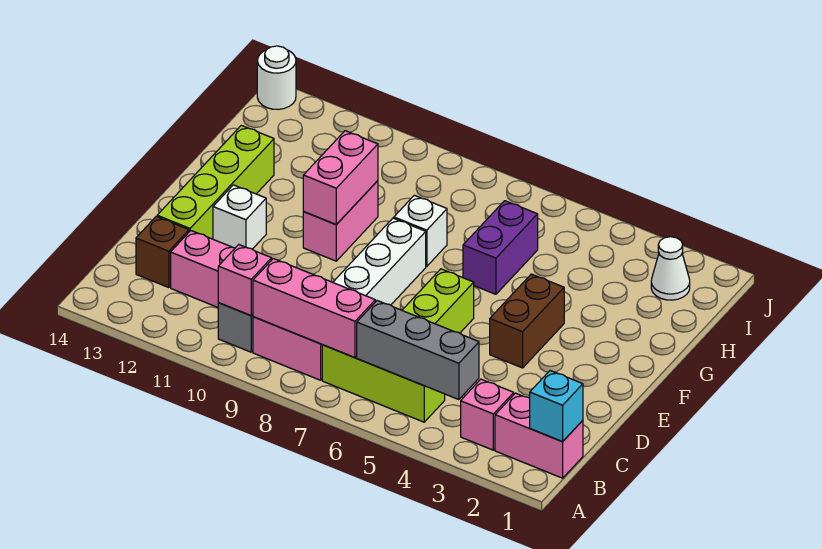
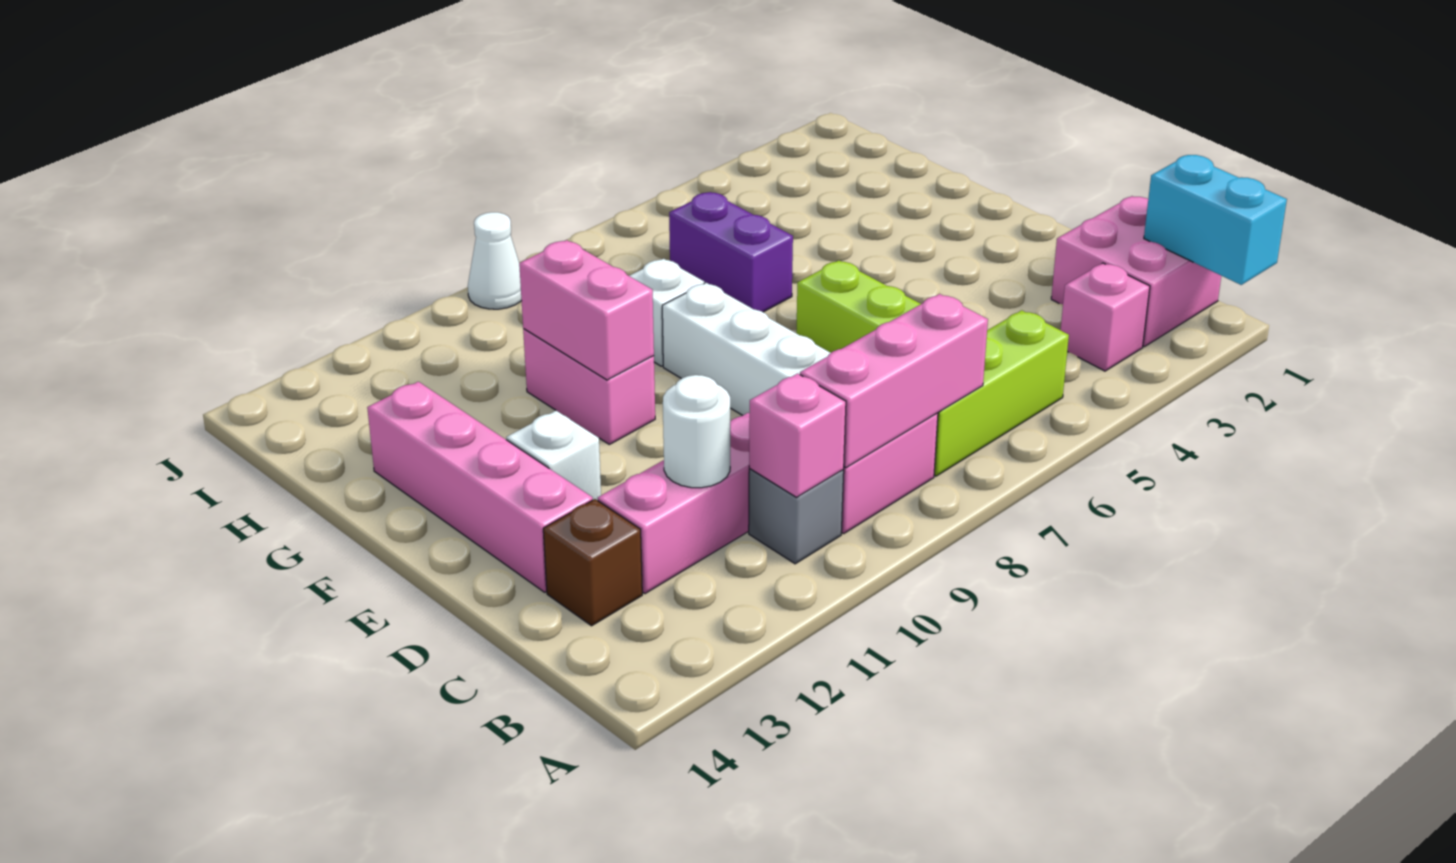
pink 1x2 brick [495,393,583,478] -> pink 2x2 brick [1051,196,1221,347]
cyan 1x1 brick [530,371,583,441] -> cyan 1x2 brick [1144,155,1287,285]
grey 1x3 brick [357,301,479,400] -> none
lime 1x4 brick [157,125,274,239] -> pink 1x4 brick [367,382,593,592]
brown 1x2 brick [490,274,564,368] -> none
white 1x1 cone [651,237,690,300] -> white 1x1 cone moved to [468,212,522,309]
white 1x1 round brick [257,46,296,109] -> white 1x1 round brick moved to [663,375,730,488]

